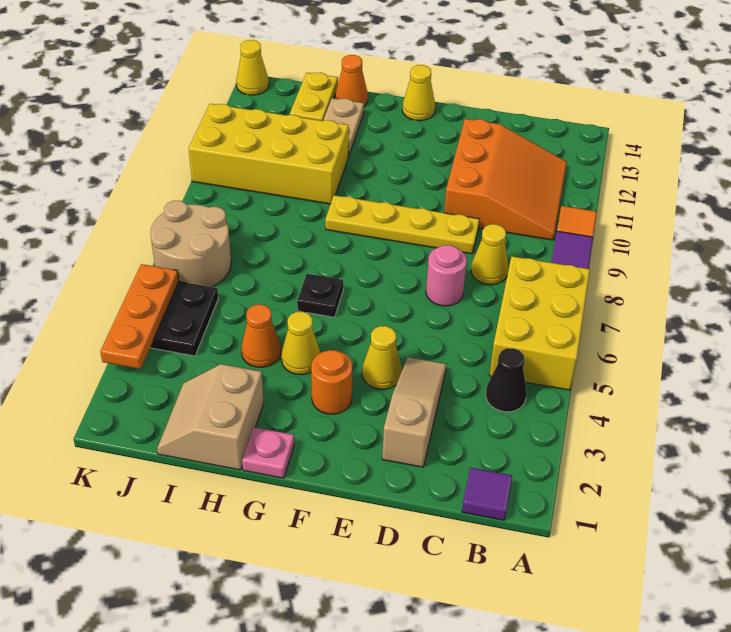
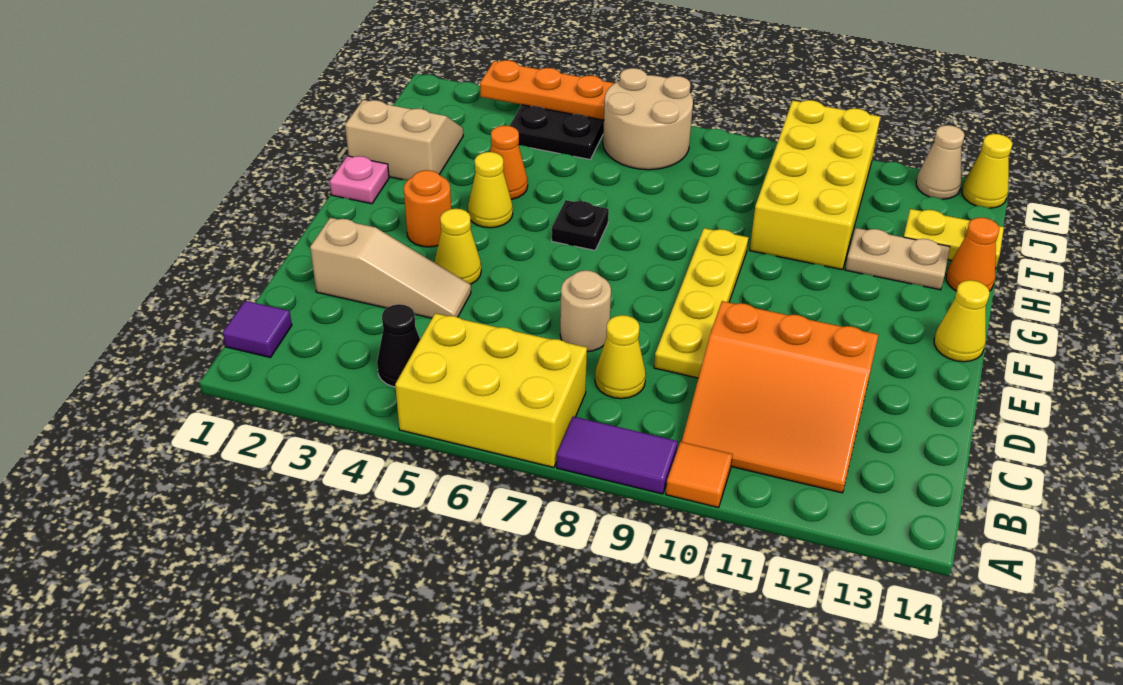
pink 1x1 round brick [426,245,467,306] -> tan 1x1 round brick [560,270,611,352]
none -> tan 1x1 cone [916,125,965,199]

